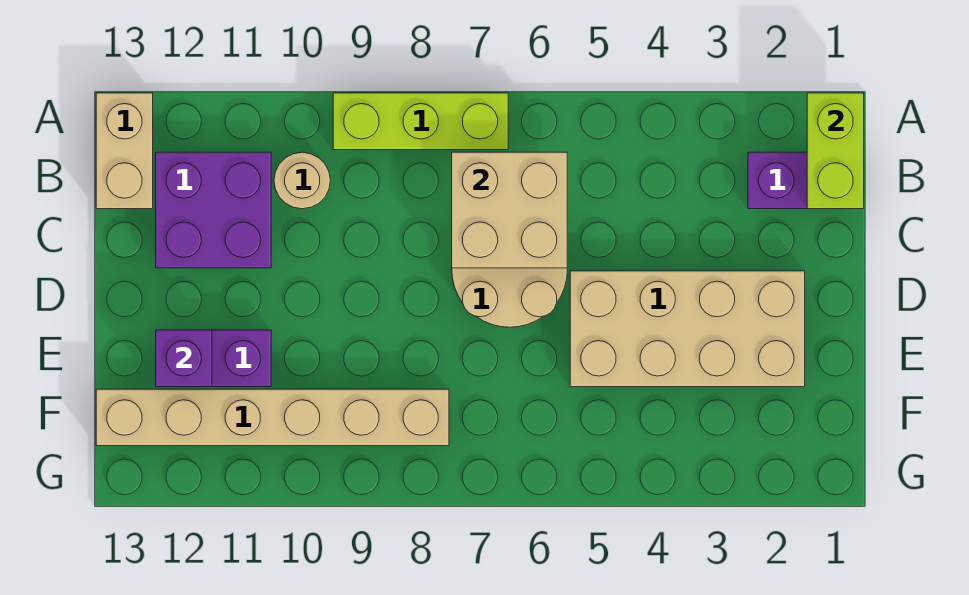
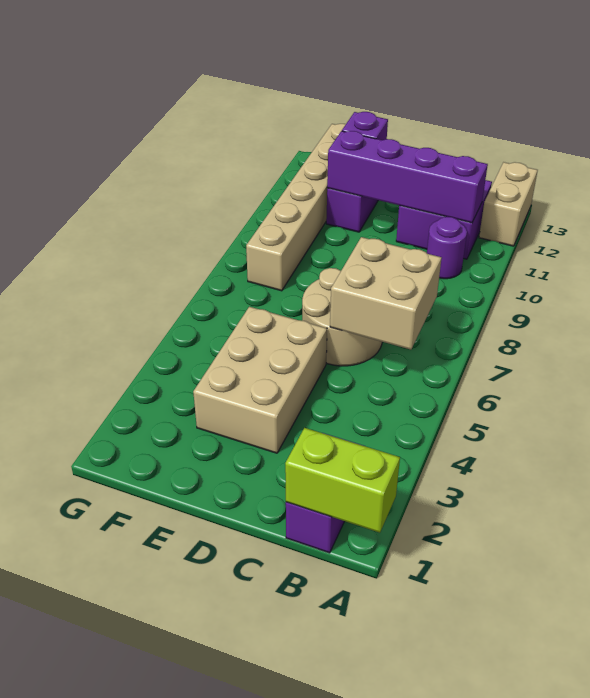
lime 1x3 brick [333,93,508,150] -> none
tan 1x2 brick [96,93,153,209] -> tan 1x2 brick turned to [479,162,538,246]
tan 1x1 round brick [274,152,330,209] -> purple 1x1 round brick [427,217,467,279]
none -> purple 1x4 brick [327,131,488,223]
tan 2x4 brick [570,271,805,387] -> tan 2x3 brick [193,307,327,453]

